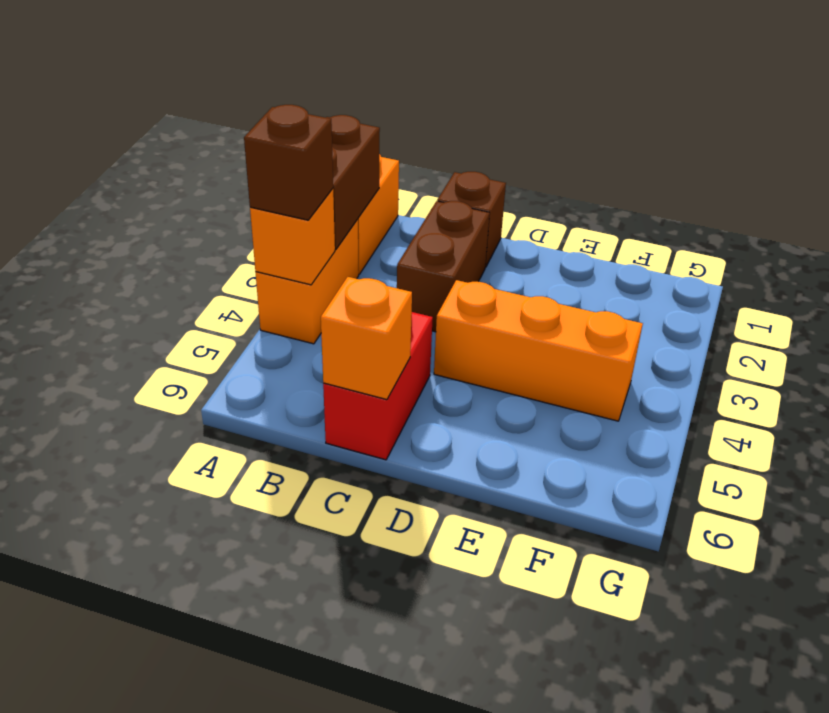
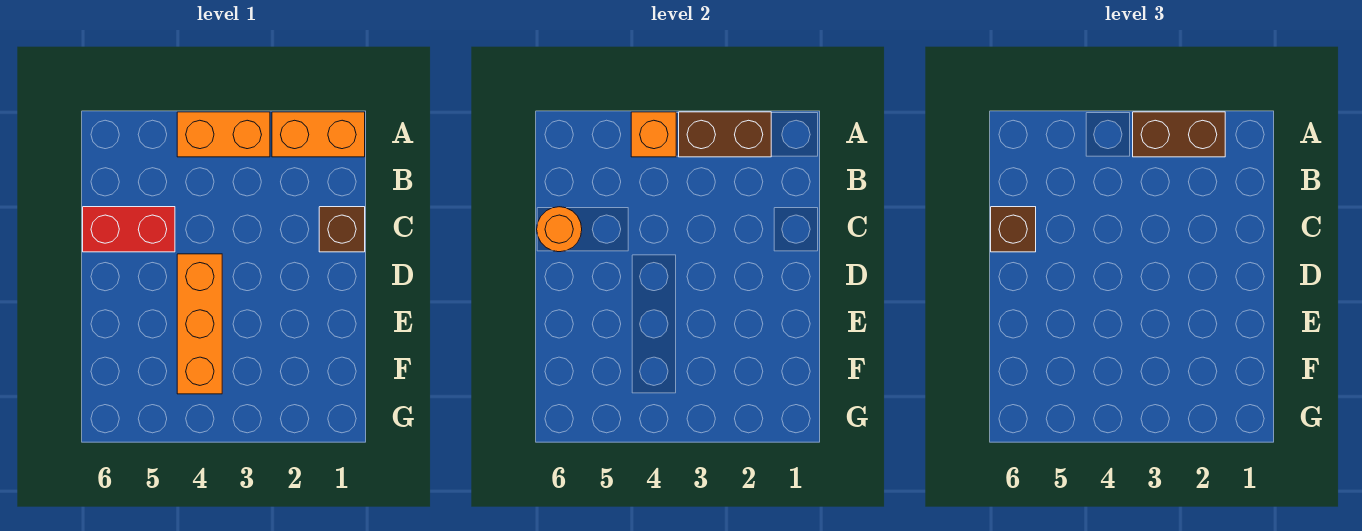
brown 1x1 brick [244,105,333,220] -> brown 1x1 brick moved to [991,207,1036,252]
brown 1x2 brick [397,201,490,332] -> brown 1x2 brick moved to [1133,112,1225,157]
orange 1x1 brick [321,277,412,400] -> orange 1x1 round brick [537,207,582,252]

